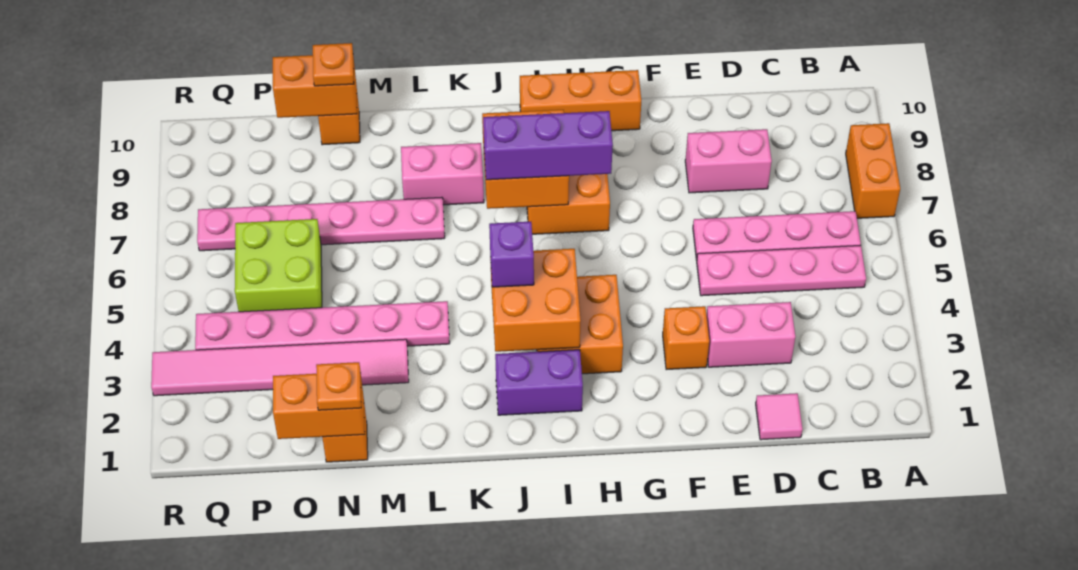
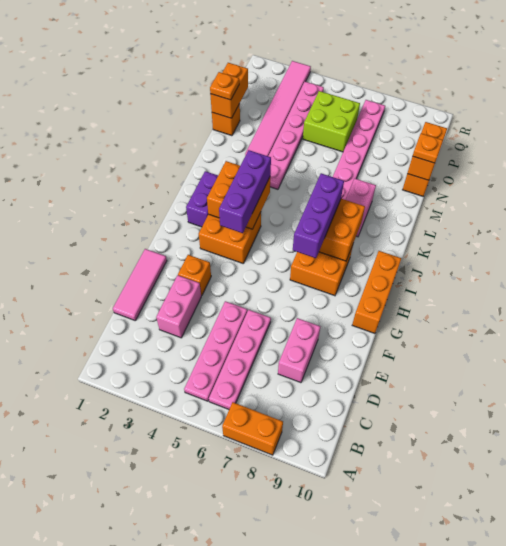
pink 1x1 tile [756,393,802,440] -> pink 1x3 tile [113,249,167,320]
purple 1x1 brick [489,222,534,287] -> purple 1x3 brick [219,150,271,233]

